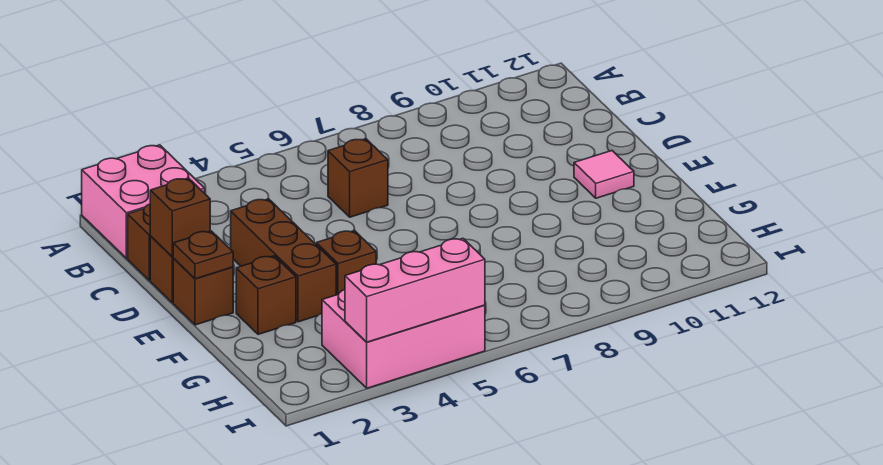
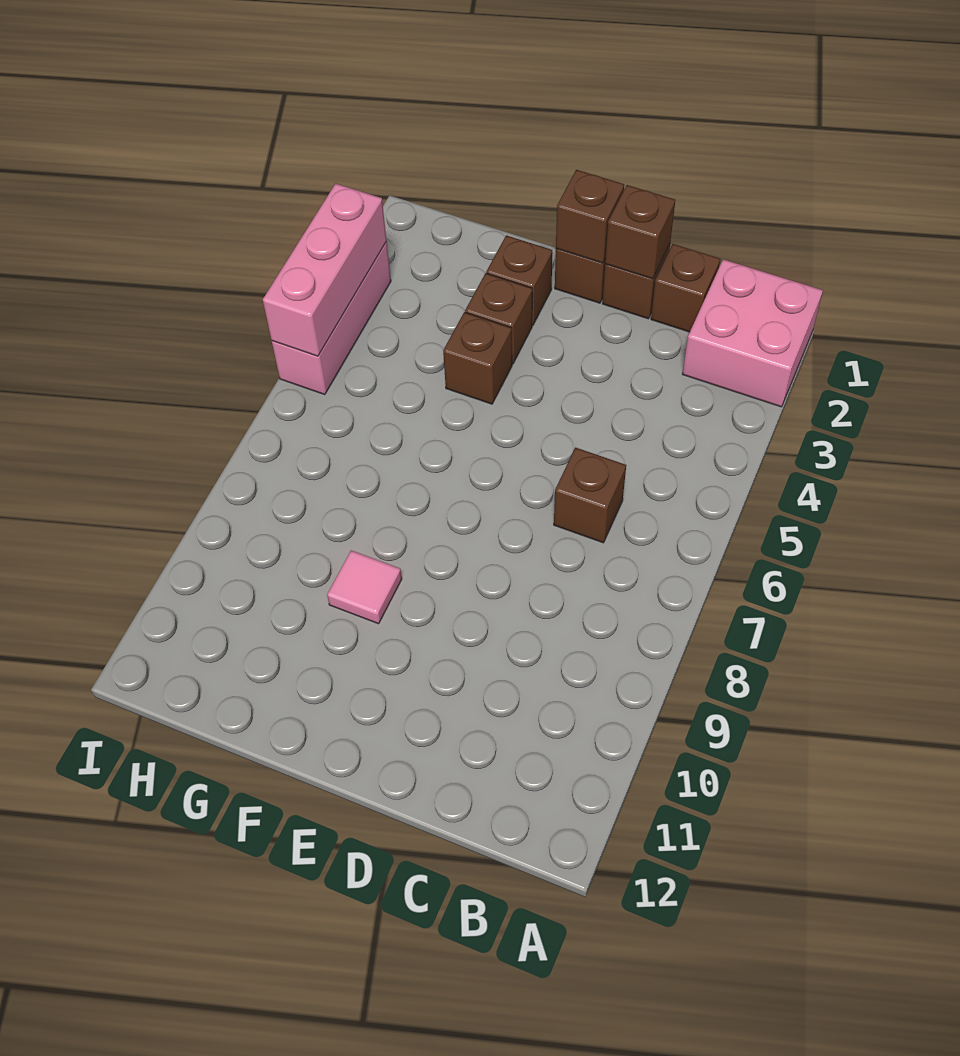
brown 1x3 brick [231,199,336,322] -> brown 1x1 brick [465,273,532,364]
brown 1x1 plate [173,231,233,279] -> brown 1x1 brick [556,170,624,263]
pink 1x1 tile [574,151,634,198] -> pink 1x1 tile moved to [327,550,402,624]
pink 2x3 brick [322,290,485,388] -> pink 1x3 brick [272,242,391,395]

